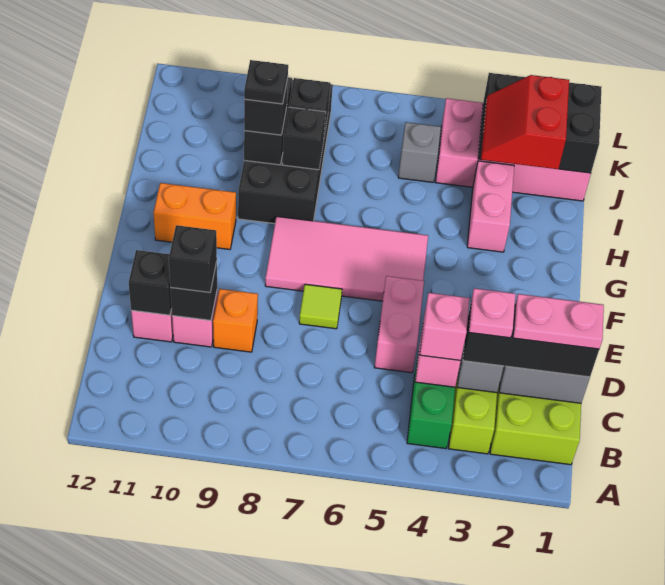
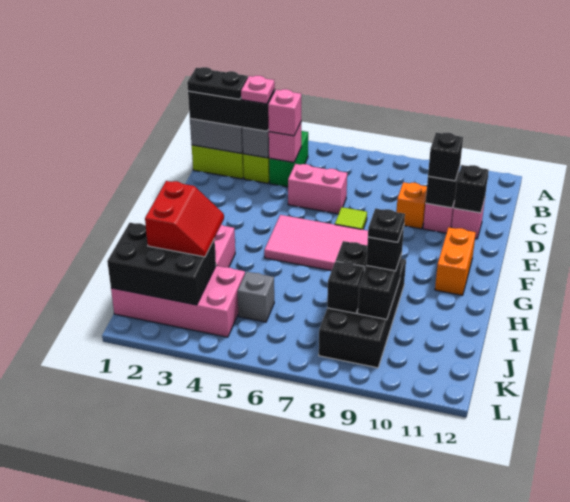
pink 1x2 plate [513,294,604,349] -> black 1x2 plate [187,67,248,99]
pink 1x2 brick [374,276,424,373] -> pink 1x2 brick turned to [288,164,347,214]
orange 1x2 brick [153,183,236,249] -> orange 1x2 brick turned to [435,227,476,295]

